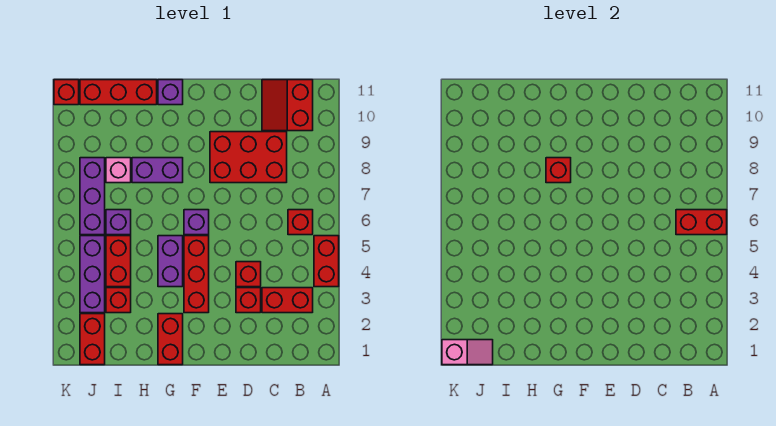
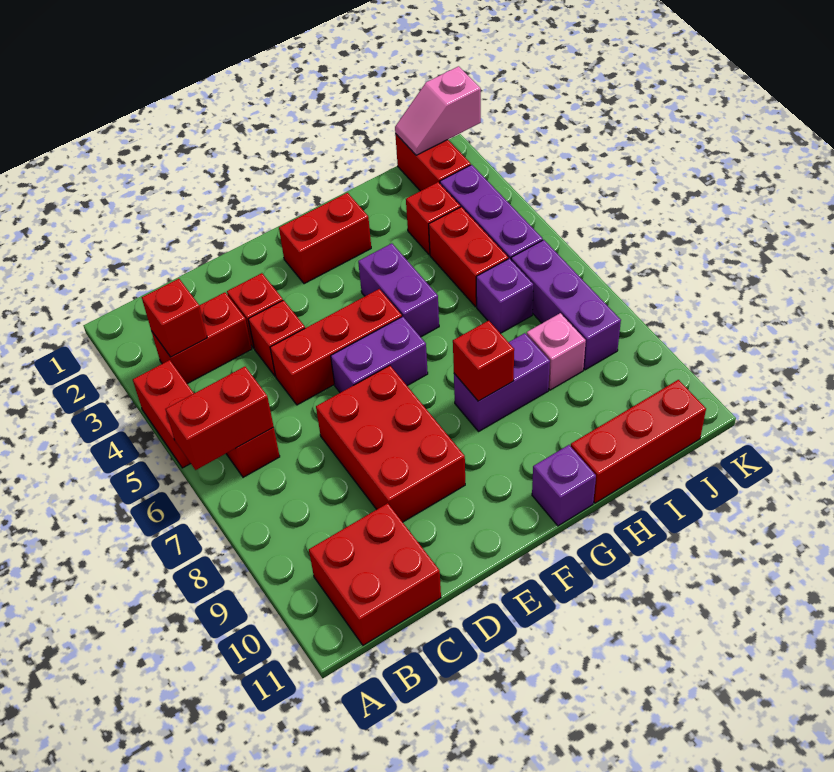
red 2x2 slope [262,80,313,131] -> red 2x2 brick [309,503,441,645]
red 2x3 brick [210,132,287,183] -> red 2x3 brick turned to [316,366,465,522]
red 1x3 brick [184,236,209,313] -> red 1x3 brick turned to [270,289,402,405]
purple 1x1 brick [184,210,209,235] -> purple 1x2 brick [331,317,428,393]
red 1x2 brick [158,314,183,365] -> red 1x2 brick turned to [279,193,371,284]
red 1x1 brick [54,80,79,105] -> red 1x1 brick moved to [142,279,207,357]

